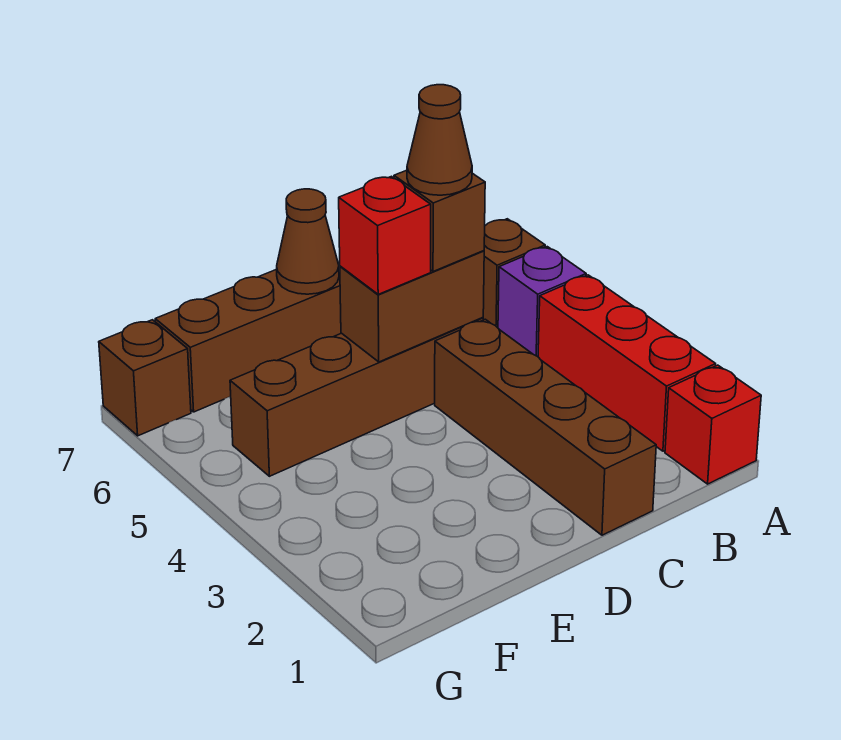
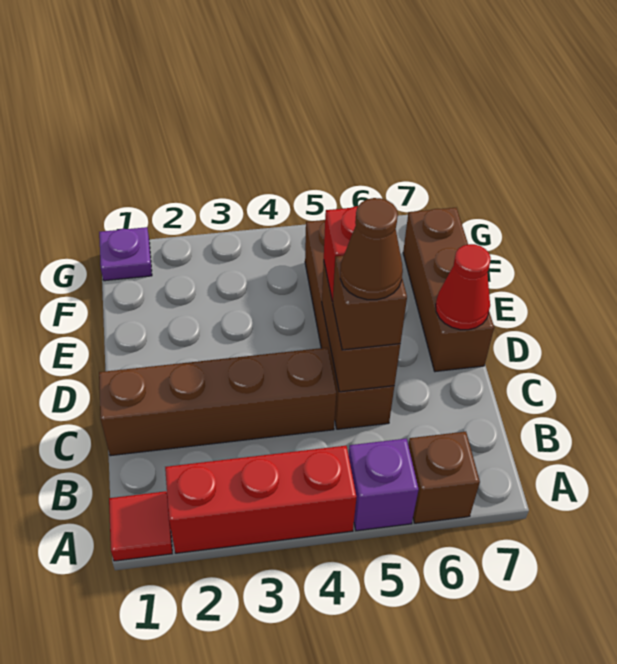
red 1x1 brick [665,365,761,484] -> red 1x1 tile [109,491,172,561]
brown 1x1 cone [277,189,339,294] -> red 1x1 cone [436,244,491,330]
none -> purple 1x1 plate [99,227,152,281]
brown 1x1 brick [99,320,191,436] -> none

